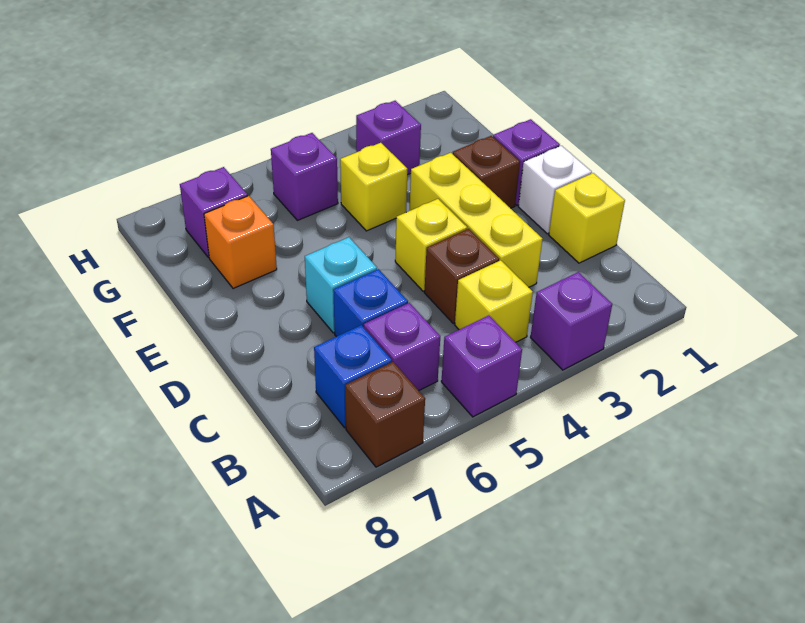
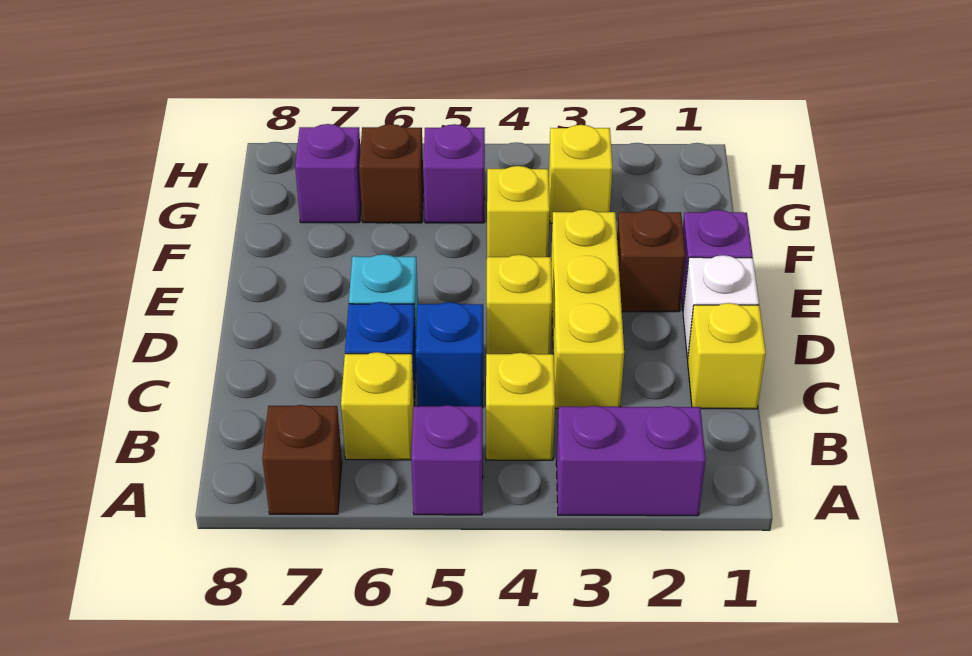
purple 1x1 brick [531,272,612,370] -> purple 1x2 brick [556,406,706,516]
purple 1x1 brick [364,303,440,391] -> yellow 1x1 brick [341,352,414,460]
blue 1x1 brick [314,325,392,428] -> blue 1x1 brick moved to [416,302,483,407]
brown 1x1 brick [424,229,499,324] -> brown 1x1 brick moved to [359,124,424,223]
orange 1x1 brick [204,196,277,289] -> none
purple 1x1 brick [356,101,421,175] -> yellow 1x1 brick [549,125,613,223]

